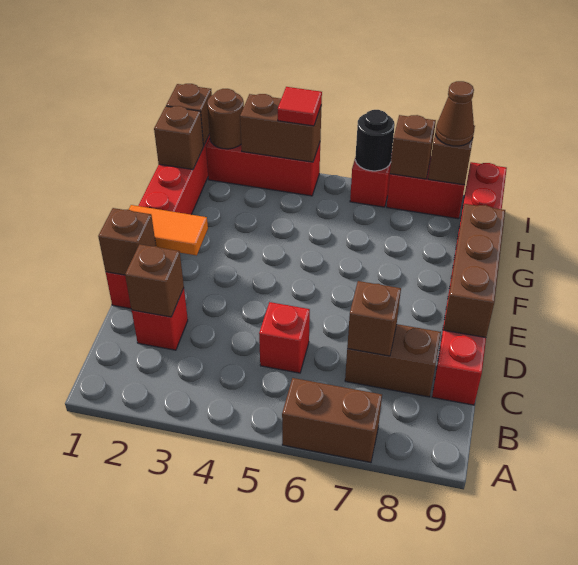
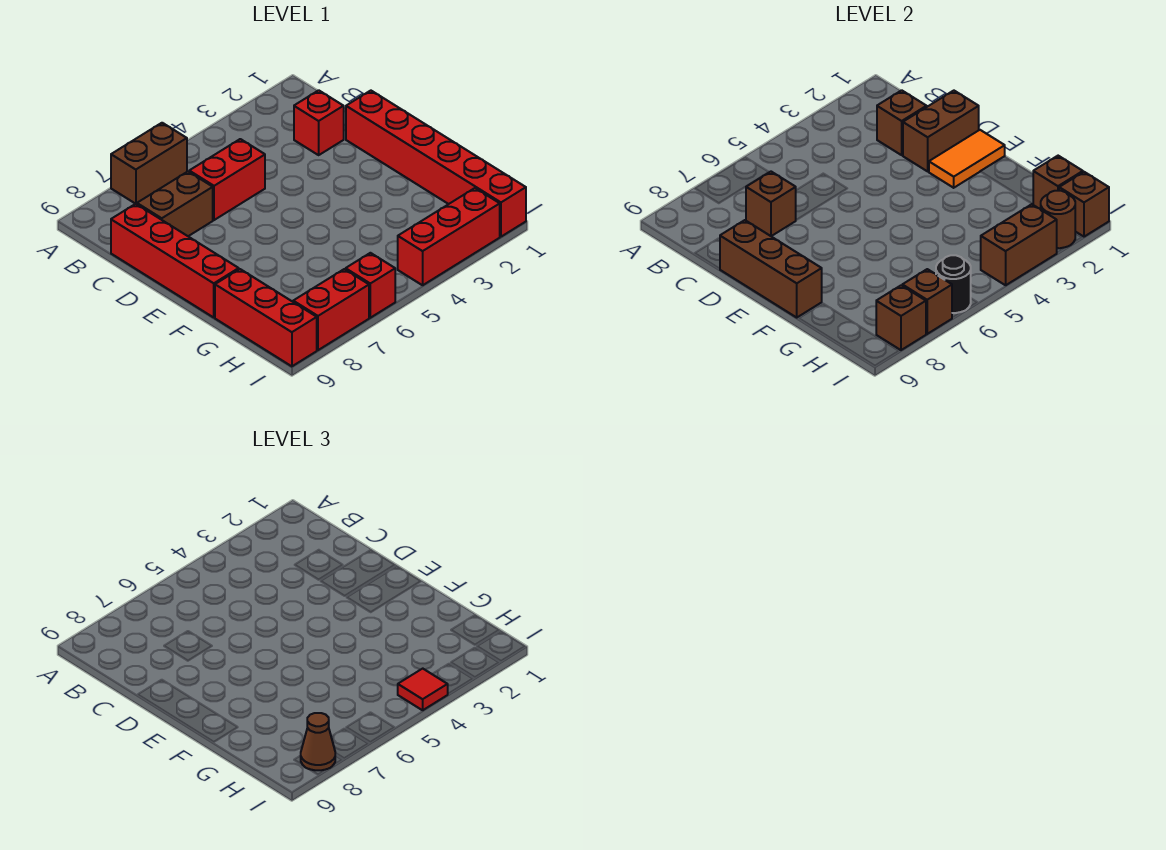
red 1x1 brick [259,302,310,373] -> red 1x2 brick [189,139,265,220]
brown 1x1 brick [98,208,156,275] -> brown 1x2 brick [903,91,979,171]

